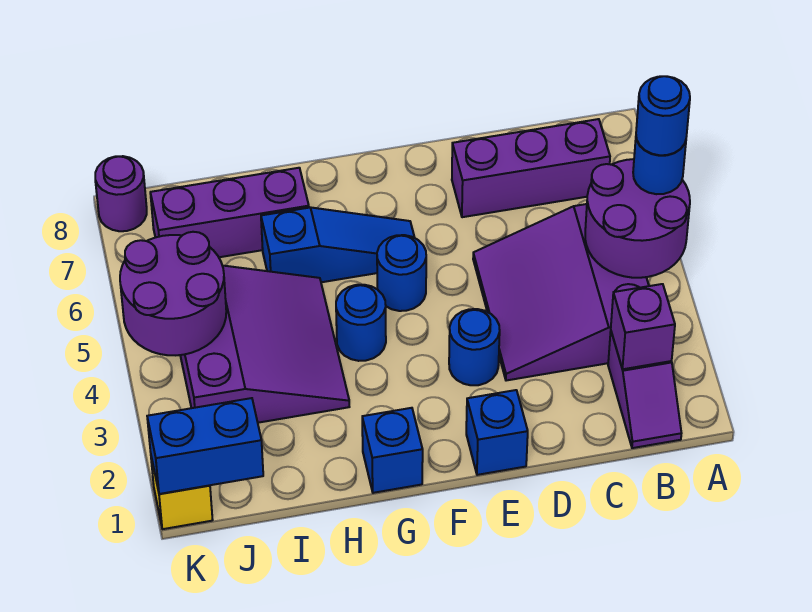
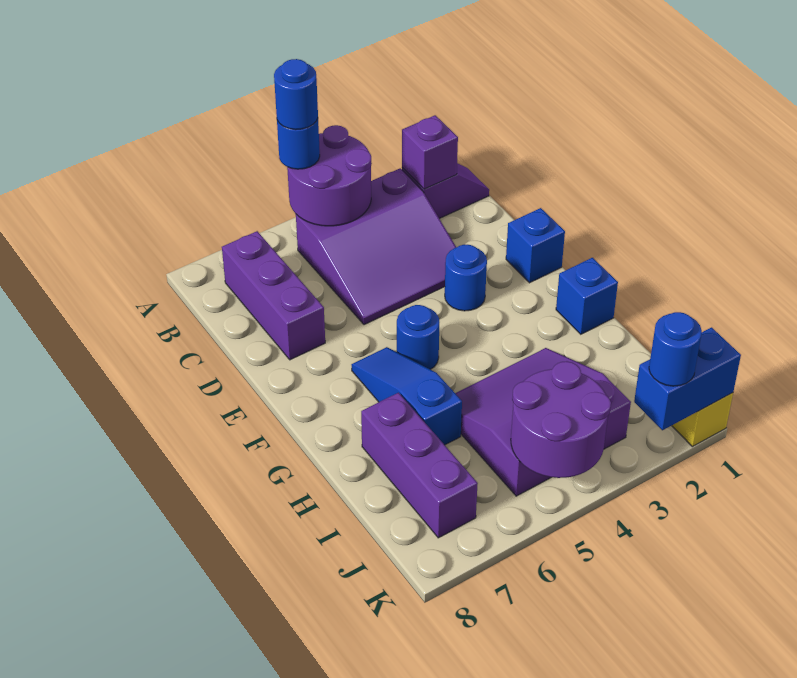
blue 1x1 round brick [336,285,386,361] -> blue 1x1 round brick moved to [649,312,702,386]
blue 1x2 brick [147,398,263,494] -> blue 1x2 brick turned to [634,327,741,430]
purple 1x1 round brick [95,156,147,231] -> none

